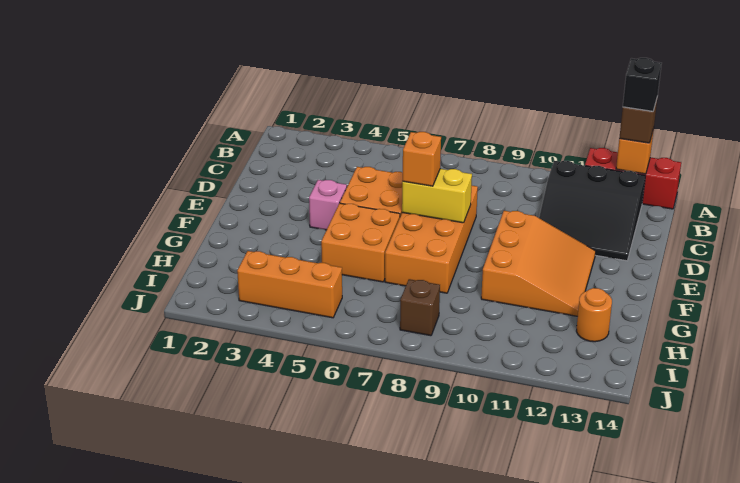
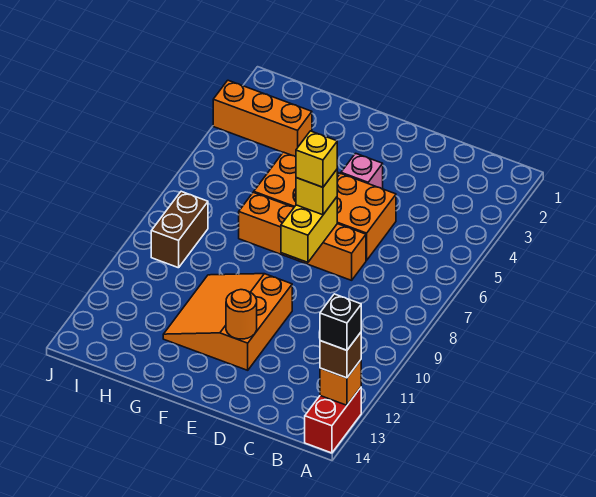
red 1x3 brick [585,148,681,209] -> red 1x2 brick [305,388,361,453]
black 3x3 slope [539,161,646,261] -> none
orange 2x4 brick [385,186,478,293] -> orange 1x4 brick [239,192,366,280]
orange 1x1 brick [402,132,441,186] -> yellow 1x1 brick [296,170,337,215]
none -> yellow 1x1 brick [296,131,337,187]
orange 3x3 slope [481,211,596,316] -> orange 3x3 slope turned to [163,274,292,370]
orange 1x1 round brick [577,288,612,342] -> orange 1x1 round brick moved to [226,290,257,339]
orange 1x3 brick [237,251,342,318] -> orange 1x3 brick turned to [213,80,312,157]
brown 1x1 brick [400,279,440,336] -> brown 1x2 brick [151,191,208,268]

